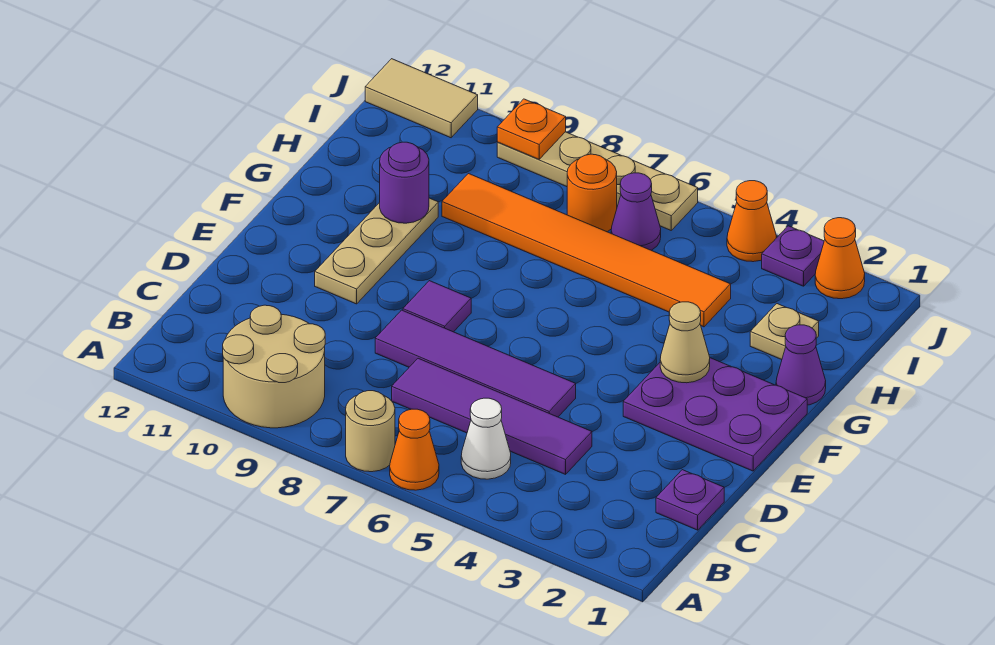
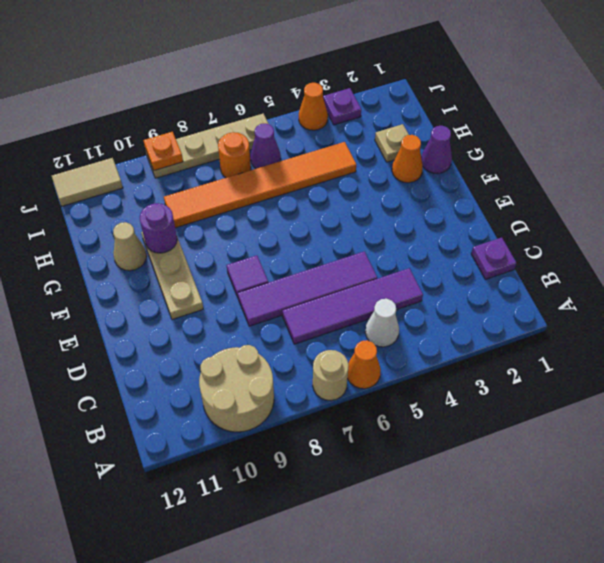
purple 2x3 plate [623,358,807,471] -> none
tan 1x1 cone [660,302,710,383] -> tan 1x1 cone moved to [113,222,147,271]
orange 1x1 cone [815,218,865,299] -> orange 1x1 cone moved to [392,135,423,183]

